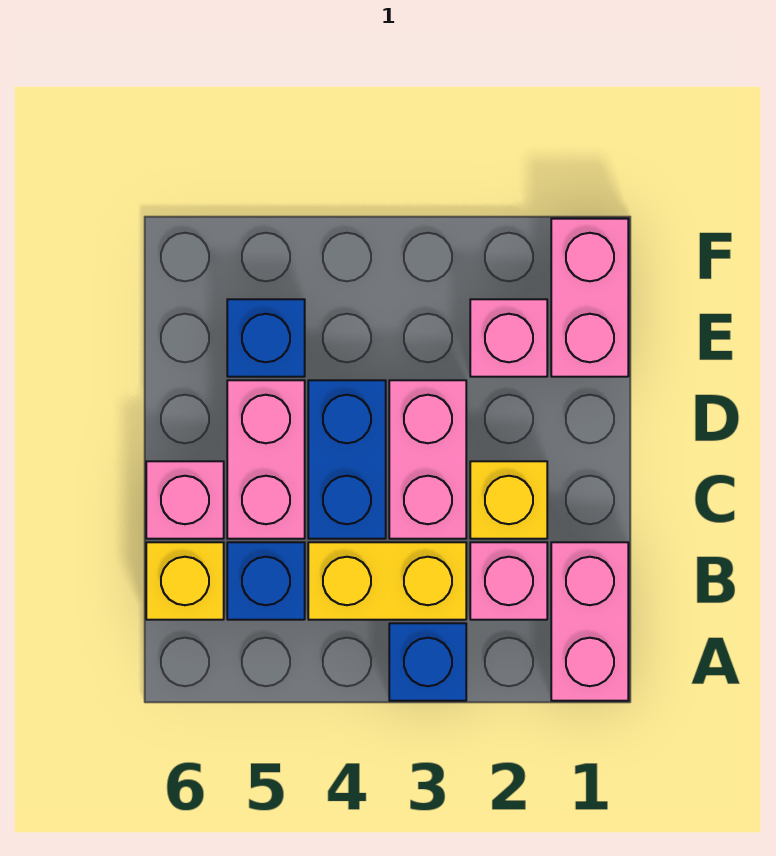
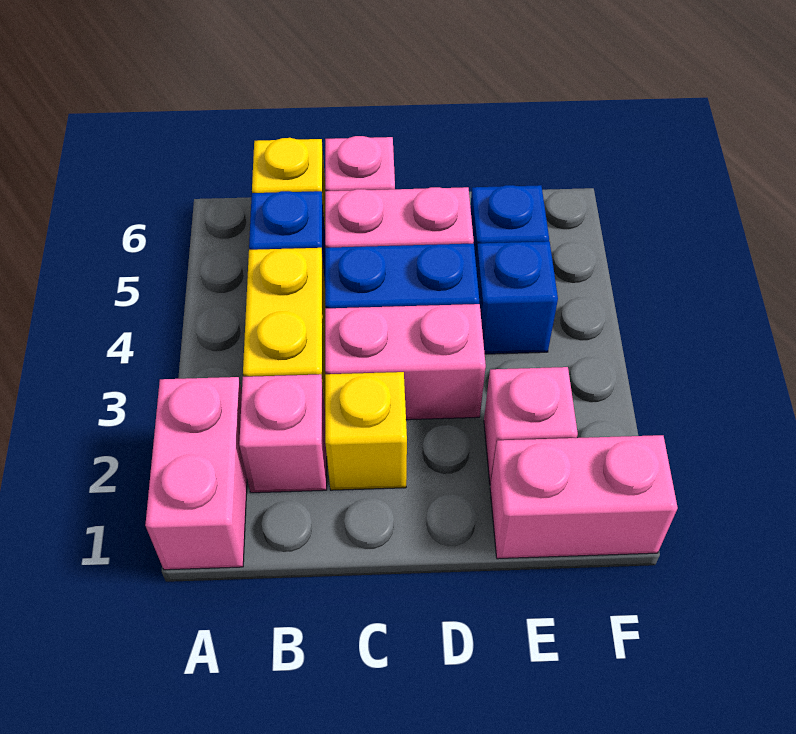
pink 1x2 brick [551,542,628,701] -> pink 1x2 brick turned to [145,377,247,570]
blue 1x1 brick [389,623,466,701] -> blue 1x1 brick moved to [476,241,558,354]

